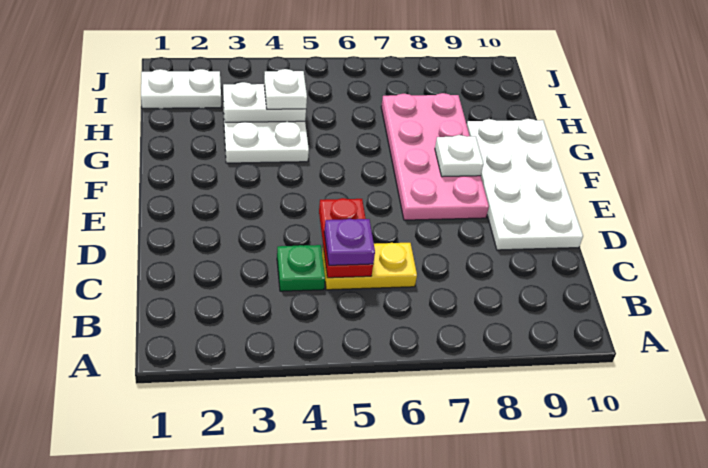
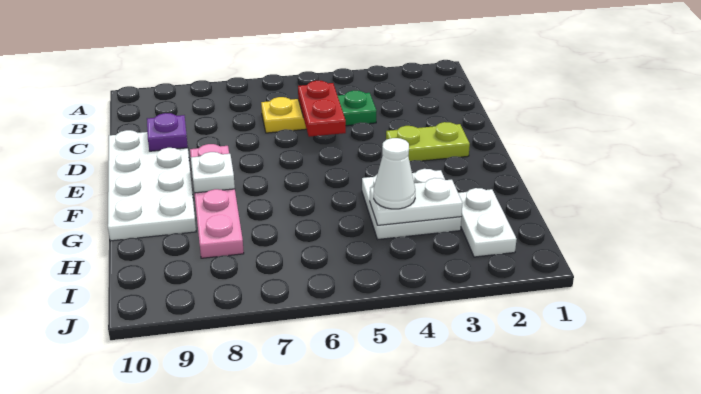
purple 1x1 plate [324,219,375,265] -> purple 1x1 plate moved to [147,113,188,151]
none -> lime 1x2 plate [386,122,470,161]
pink 2x4 plate [381,93,489,220] -> pink 1x4 plate [190,144,244,258]
white 1x1 plate [264,69,307,109] -> white 1x1 cone [374,138,415,209]
white 1x2 plate [141,69,221,108] -> white 1x2 plate turned to [458,188,517,257]

